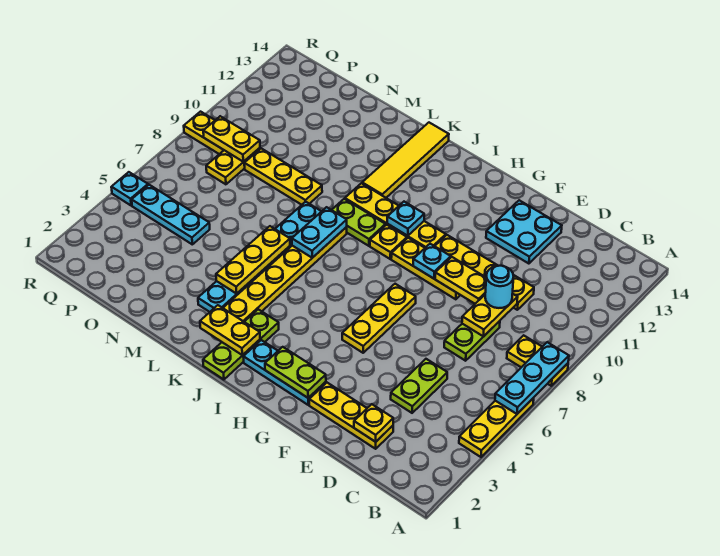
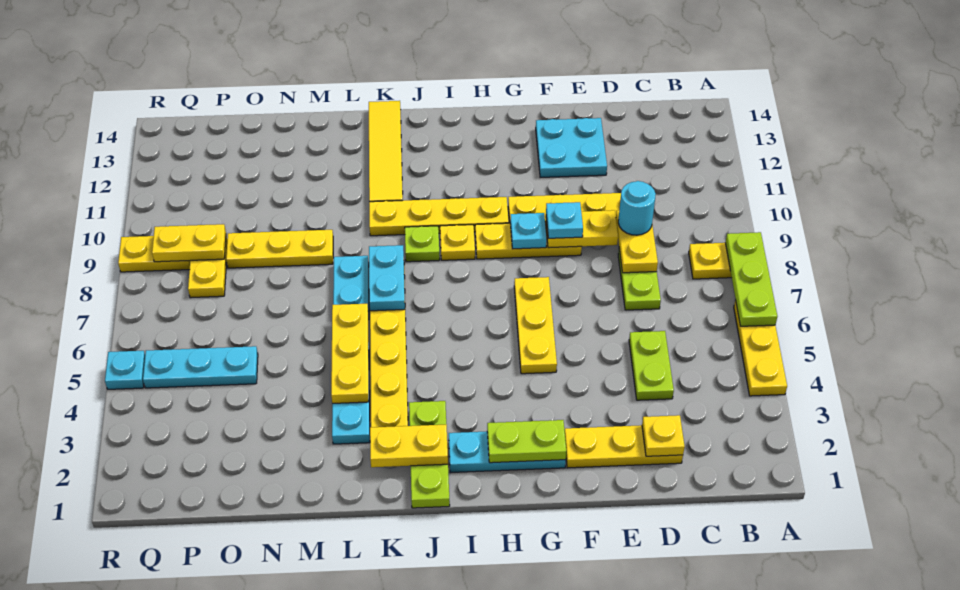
cyan 1x3 plate [495,342,569,414] -> lime 1x3 plate [725,232,777,326]
cyan 1x1 plate [387,202,424,236] -> cyan 1x1 plate moved to [546,202,583,238]
lime 1x2 plate [332,199,386,246] -> lime 1x1 plate [405,226,440,262]

